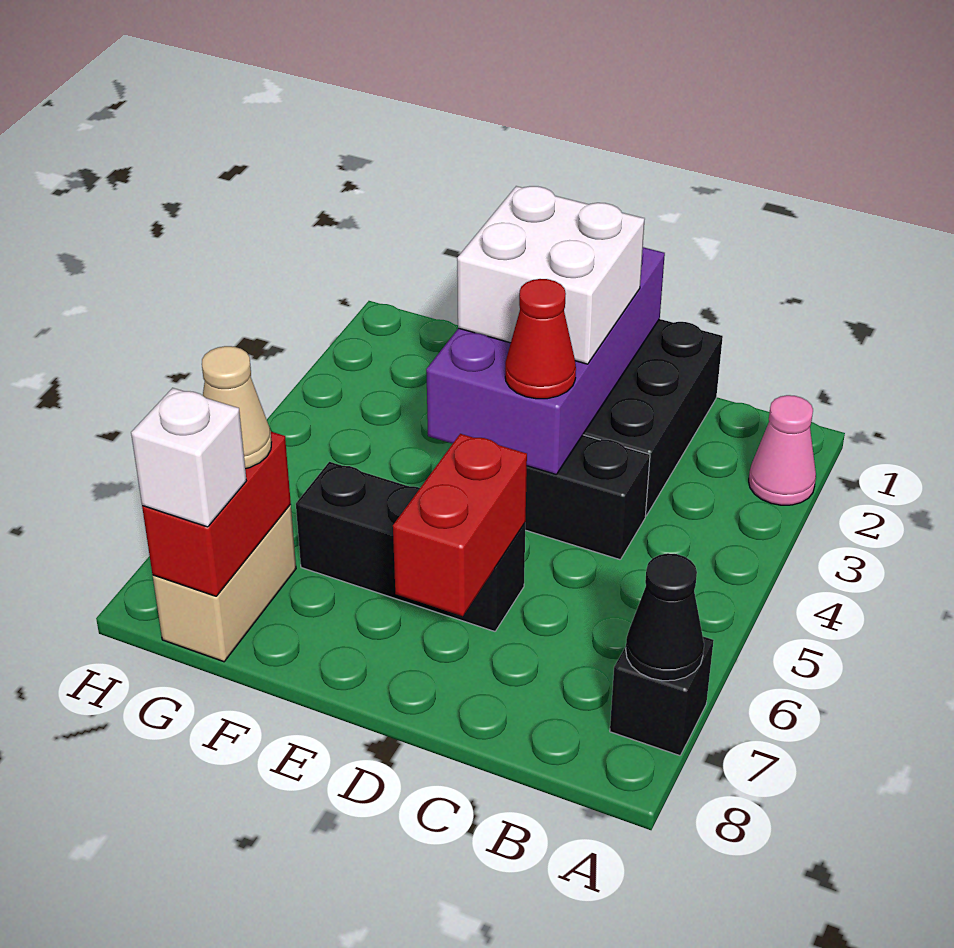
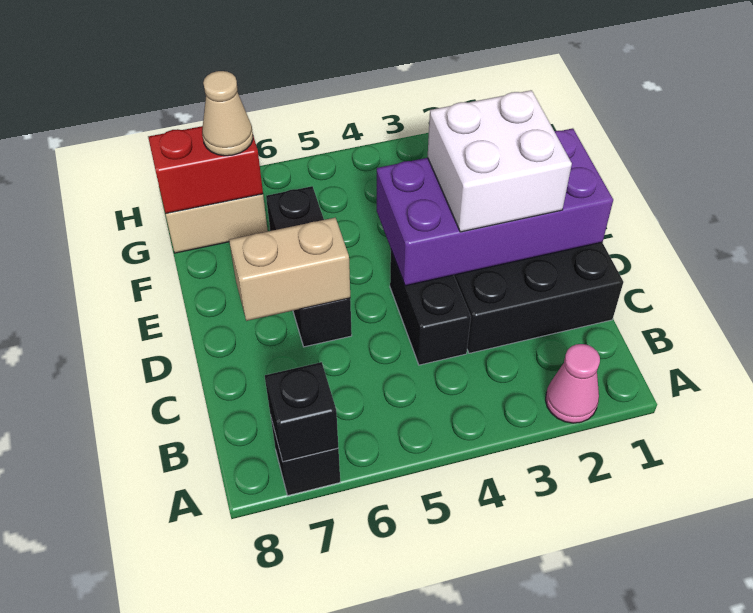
black 1x1 cone [626,553,704,681] -> black 1x1 brick [265,362,338,462]
red 1x1 cone [505,279,576,399] -> none
red 1x2 brick [393,434,527,616] -> tan 1x2 brick [229,218,350,321]
white 1x1 brick [131,388,246,527] -> none

